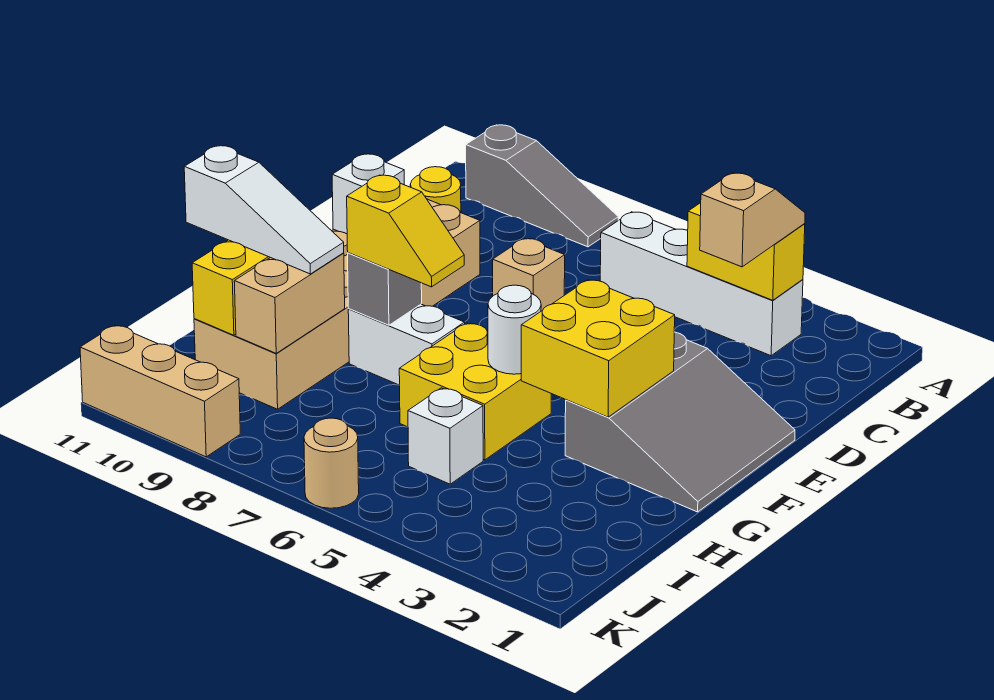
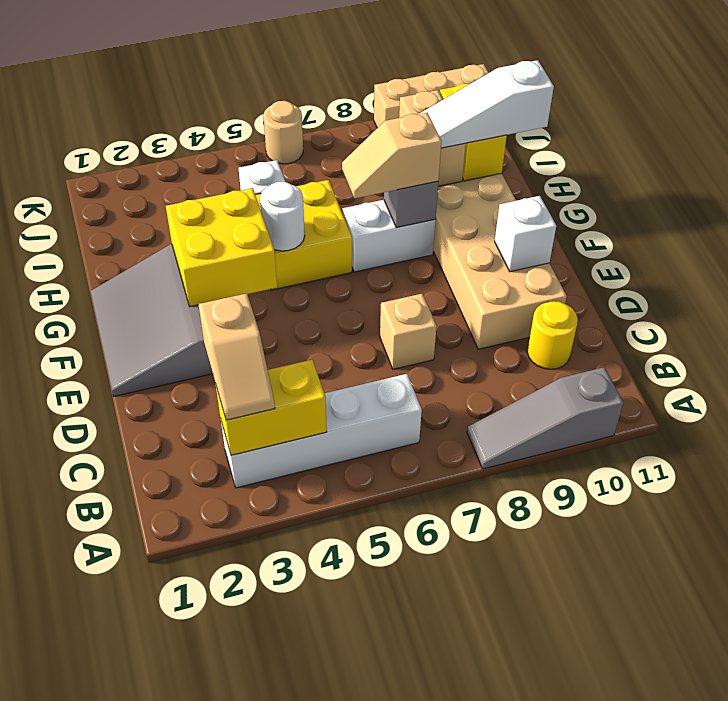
yellow 1x2 slope [347,175,464,287] -> tan 1x2 slope [342,113,442,198]

